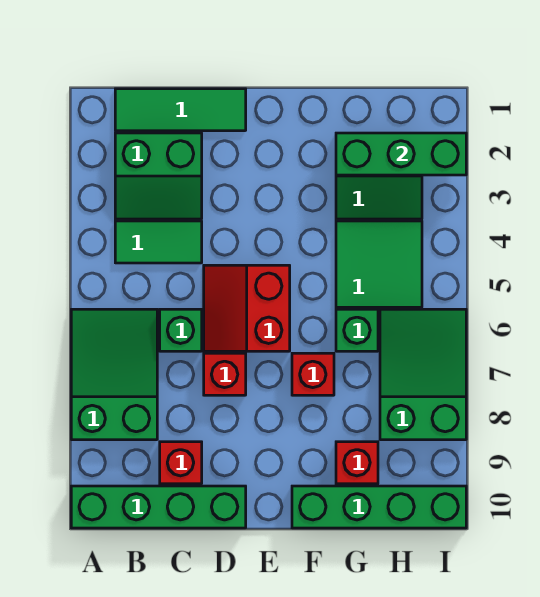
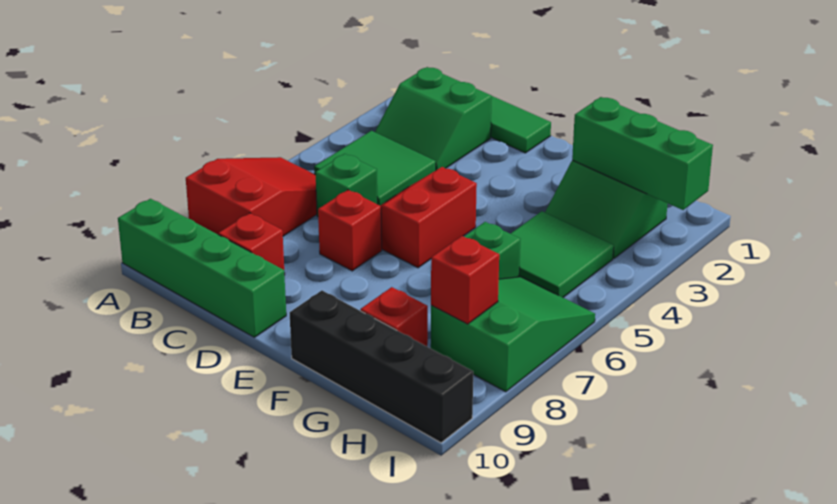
green 2x3 slope [71,309,157,440] -> red 2x3 slope [186,157,317,236]
green 1x2 tile [115,221,202,263] -> green 2x2 tile [314,131,436,205]
red 1x1 brick [292,353,334,395] -> red 1x1 brick moved to [431,236,499,324]
green 1x4 brick [292,486,466,528] -> black 1x4 brick [290,291,473,443]

